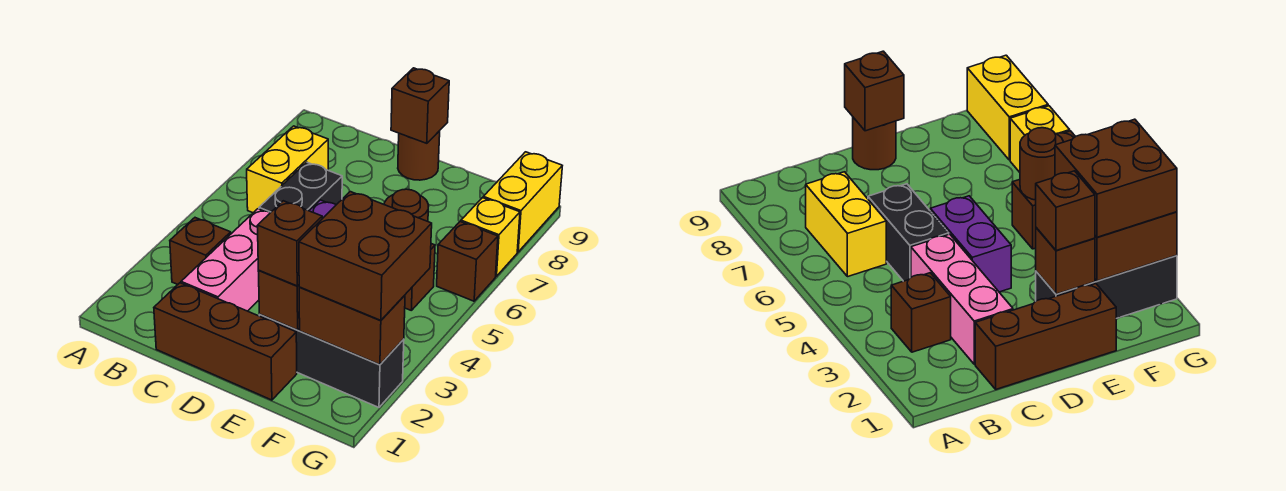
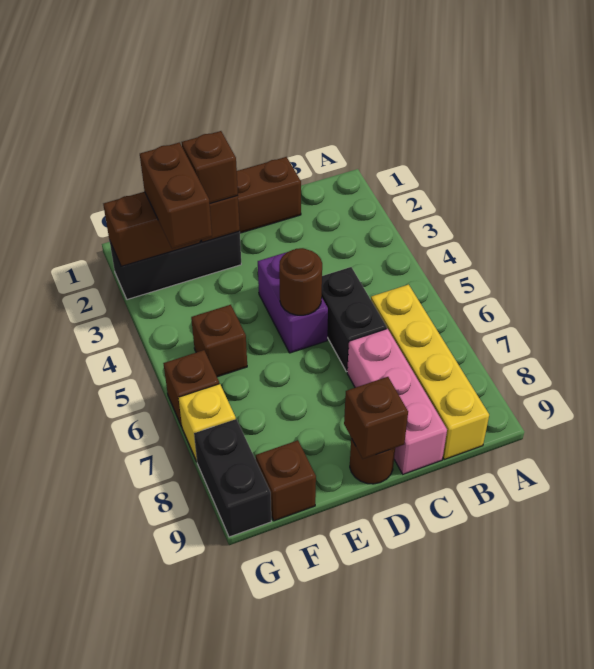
brown 1x1 brick [170,218,231,284] -> brown 1x1 brick moved to [256,440,316,521]
yellow 1x2 brick [247,126,328,213] -> yellow 1x4 brick [371,285,489,460]
pink 1x3 brick [181,209,271,311] -> pink 1x3 brick moved to [347,329,447,474]
brown 2x2 brick [299,192,432,320] -> brown 1x2 brick [140,143,212,249]
brown 1x1 round brick [384,189,429,221] -> brown 1x1 round brick moved to [279,248,322,315]
yellow 1x2 brick [483,152,562,252] -> black 1x2 brick [194,419,271,537]

